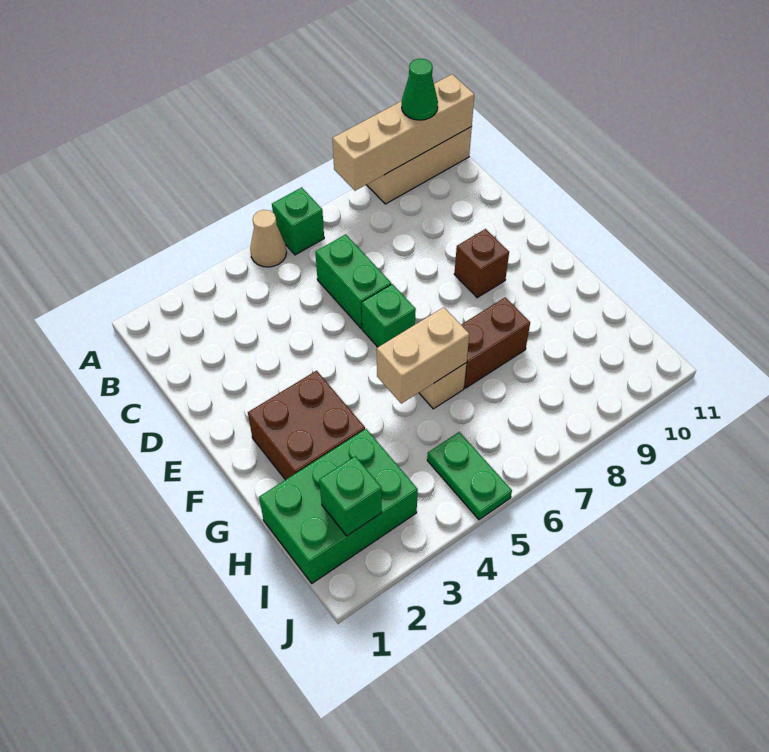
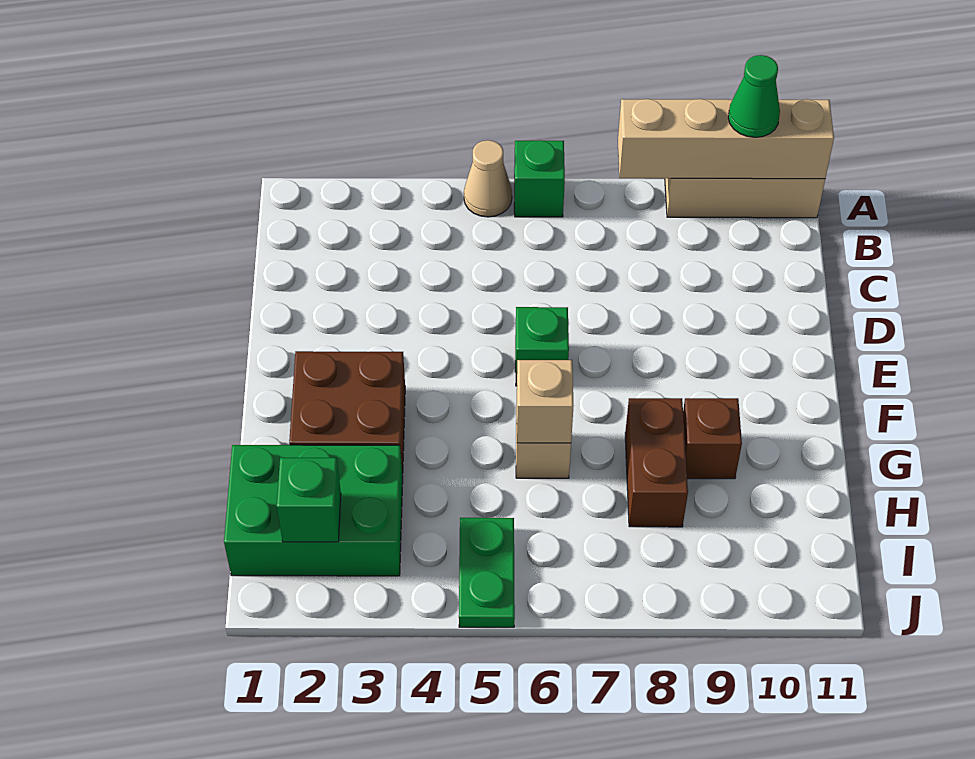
green 1x2 brick [315,234,391,328] -> none
brown 1x1 brick [454,229,509,298] -> brown 1x1 brick moved to [683,398,742,479]
tan 1x2 brick [377,307,469,404] -> tan 1x1 brick [517,360,574,443]
brown 1x2 brick [461,297,530,388] -> brown 1x2 brick turned to [625,398,688,527]

